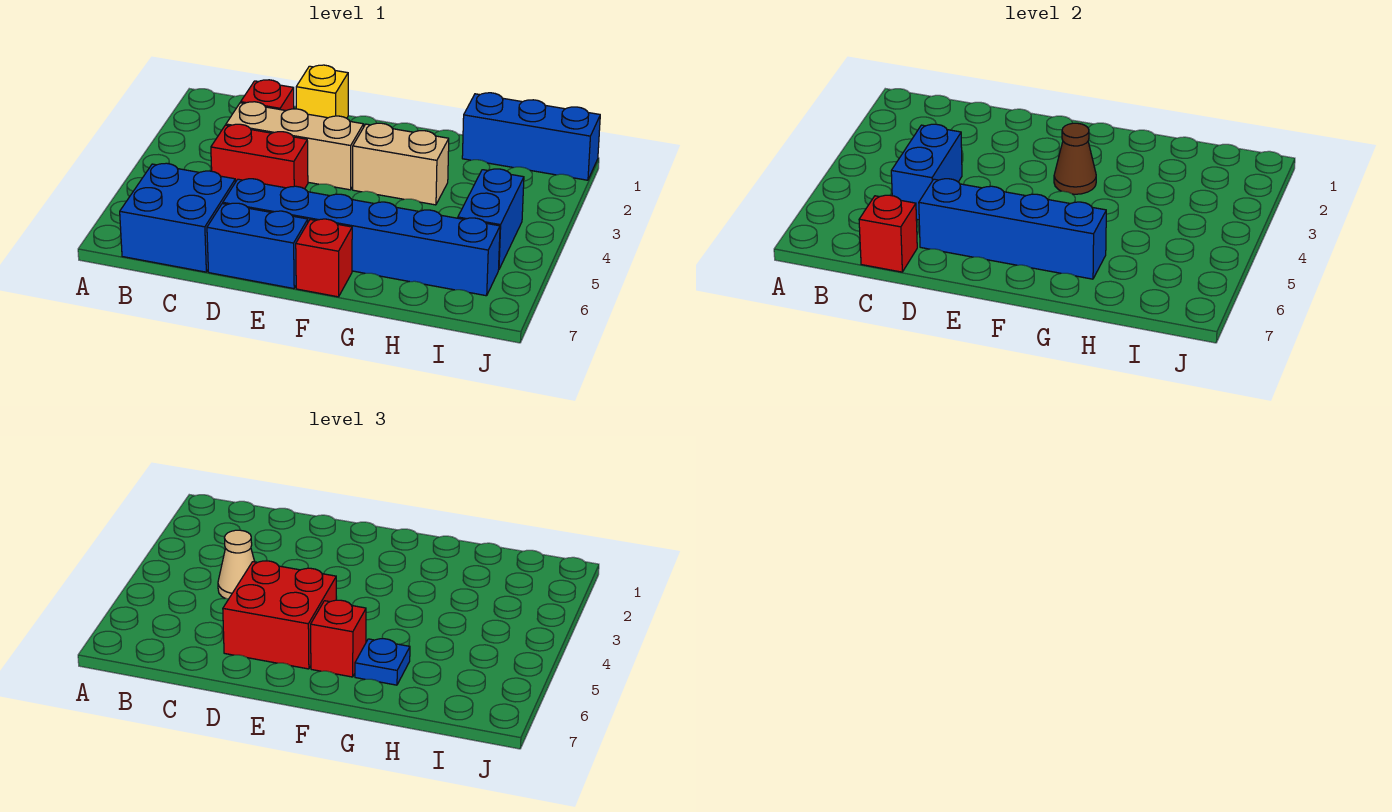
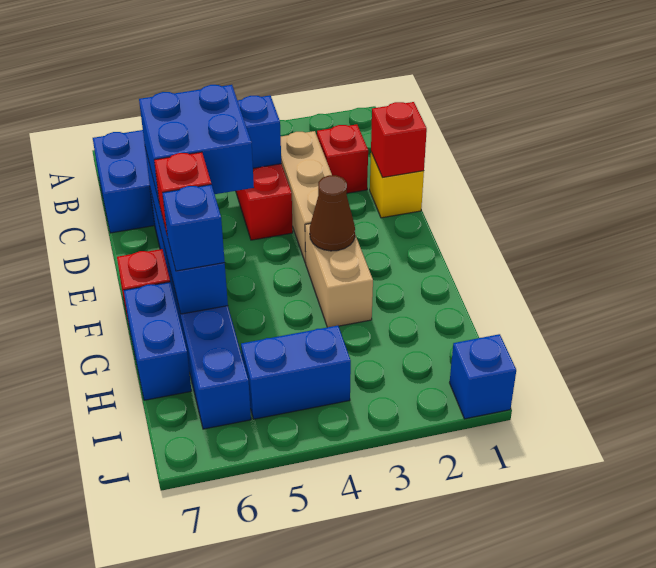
tan 1x1 cone [218,530,255,599] -> none
red 1x1 brick [859,195,917,272] -> red 1x1 brick moved to [371,102,427,177]
red 2x2 brick [223,561,336,669] -> blue 2x2 brick [139,85,254,201]
blue 1x2 brick [207,203,308,289] -> blue 1x2 brick moved to [124,282,191,400]
blue 1x1 plate [355,638,410,685] -> blue 1x1 brick [162,185,225,271]
blue 1x3 brick [462,93,600,180] -> blue 1x1 brick [450,334,516,419]

